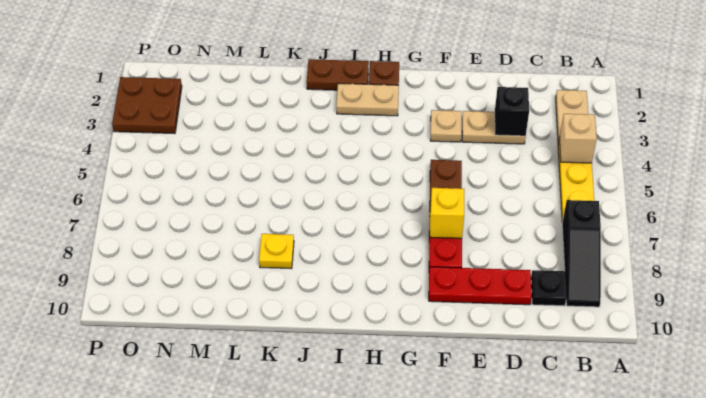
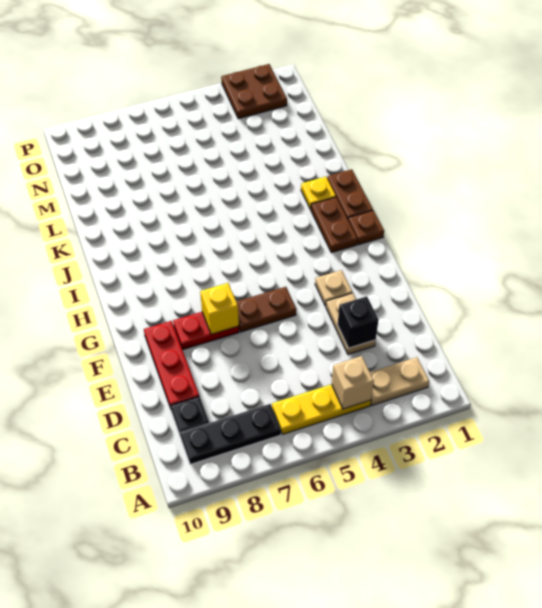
black 1x3 slope [562,200,601,307] -> black 1x3 plate [180,404,281,464]
tan 1x2 plate [336,83,399,116] -> brown 1x2 plate [311,197,357,253]
yellow 1x1 plate [259,234,294,269] -> yellow 1x1 plate moved to [301,177,336,210]

